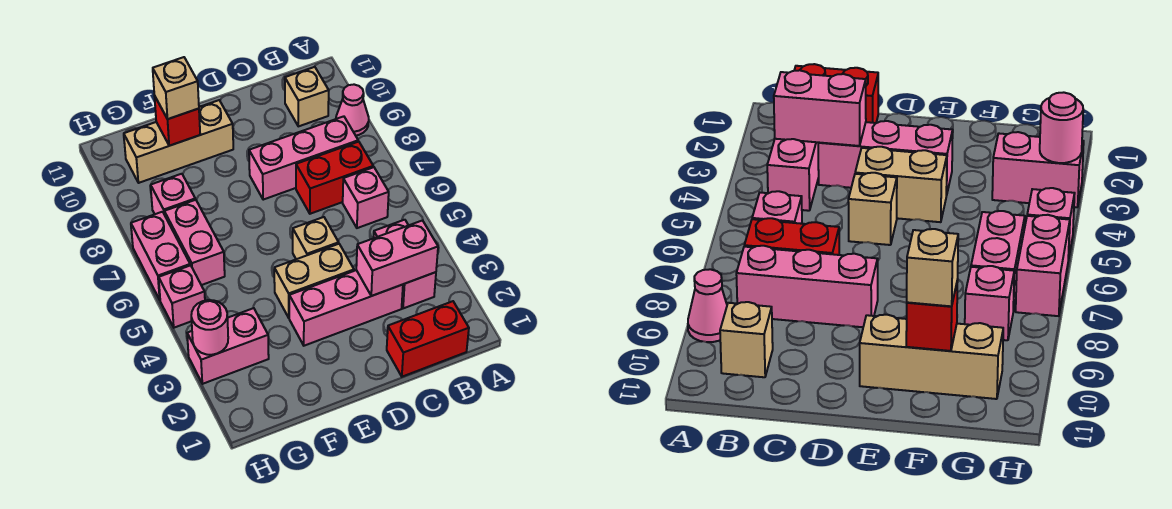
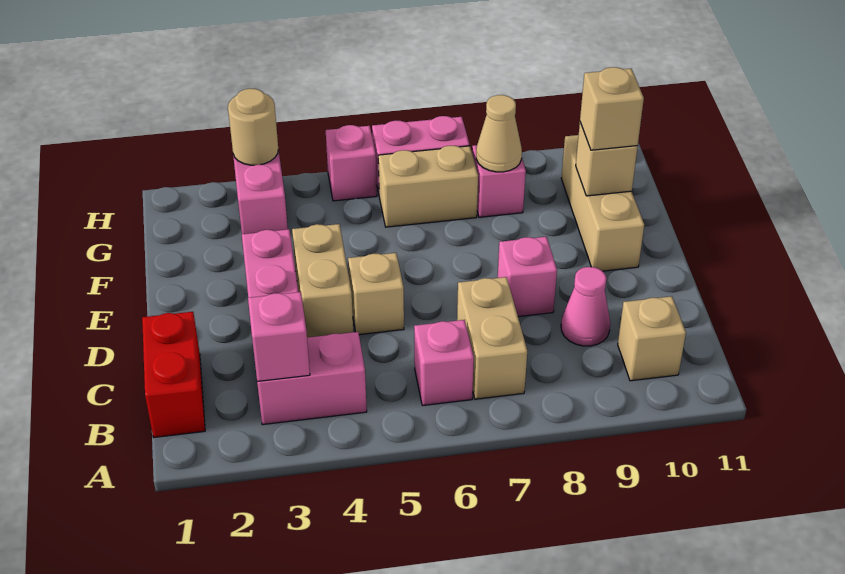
pink 1x1 cone [336,85,369,136] -> pink 1x1 cone moved to [561,267,610,346]
pink 1x2 brick [356,221,438,296] -> pink 1x1 brick [248,292,310,381]
red 1x2 brick [296,142,373,214] -> tan 1x2 brick [457,277,527,399]
pink 1x3 brick [249,116,358,200] -> pink 1x1 brick [498,237,557,317]
red 1x1 brick [155,97,200,146] -> tan 1x1 brick [576,122,638,196]
pink 1x2 brick [164,200,225,285] -> tan 1x2 brick [378,146,478,227]
none -> tan 1x1 cone [476,95,522,172]
pink 1x1 round brick [191,300,228,355] -> tan 1x1 round brick [228,89,278,165]

